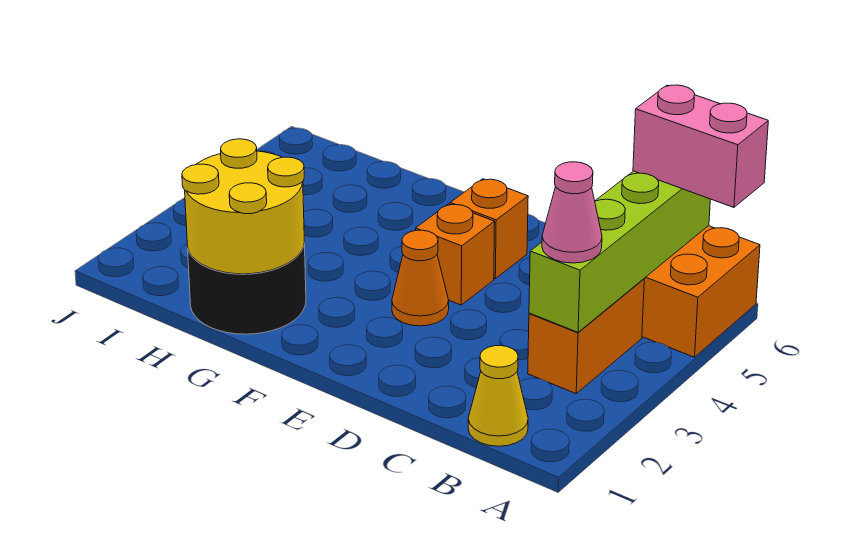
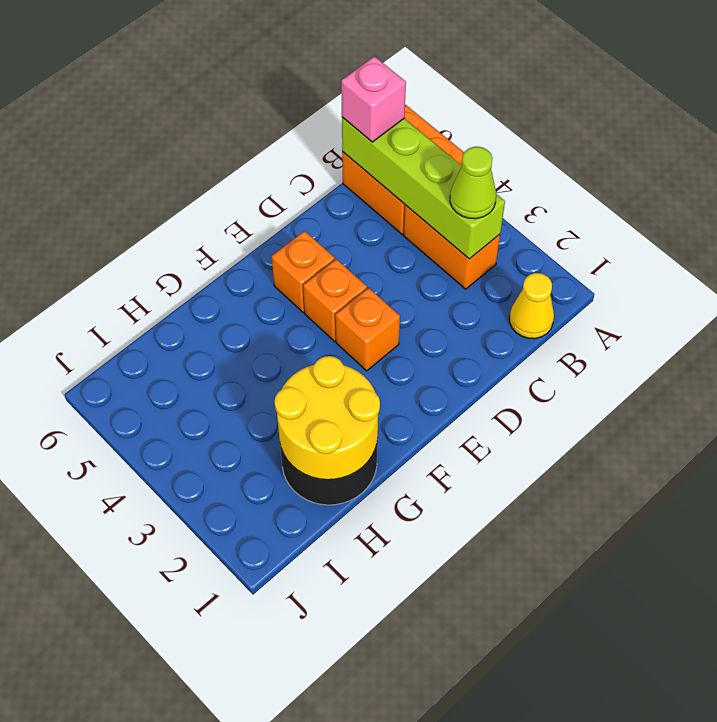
pink 1x2 brick [633,85,768,207] -> pink 1x1 brick [341,56,406,142]
pink 1x1 cone [542,162,602,263] -> lime 1x1 cone [450,147,496,219]
orange 1x1 cone [392,230,449,326] -> orange 1x1 brick [335,288,400,371]

